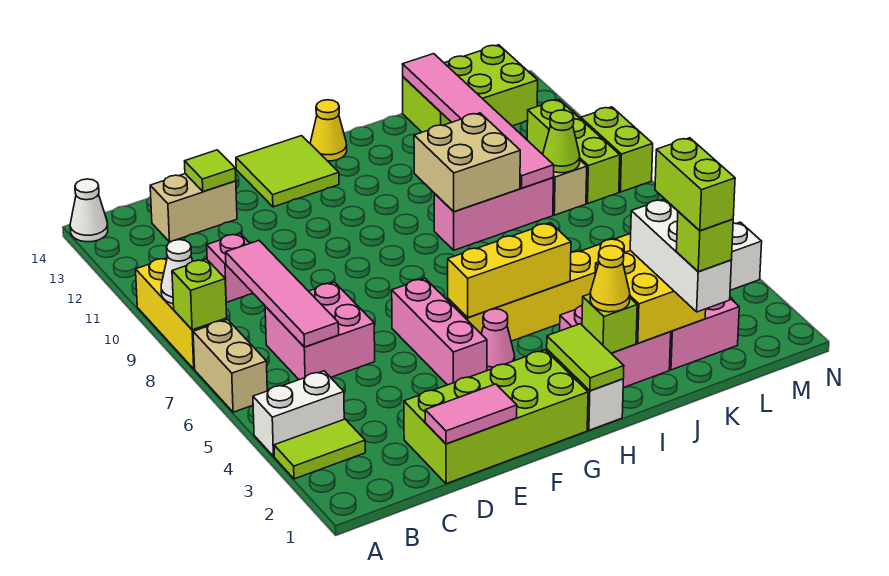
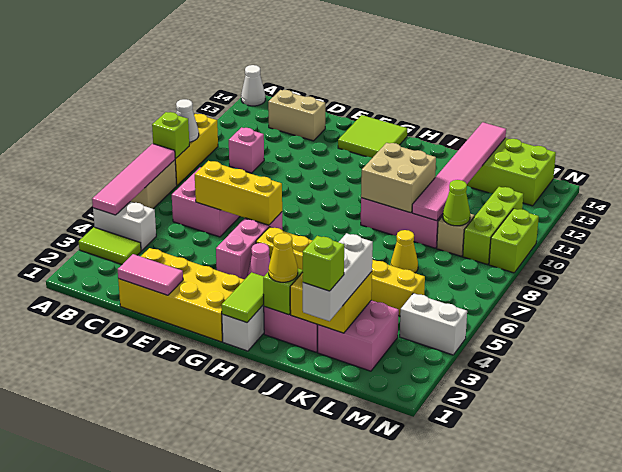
pink 1x4 tile [226,241,339,347] -> pink 1x4 tile moved to [92,144,175,215]
lime 2x4 brick [404,350,588,484] -> yellow 2x4 brick [118,248,244,342]
lime 1x1 tile [185,150,236,192] -> none
yellow 1x3 brick [448,223,571,318] -> yellow 1x3 brick moved to [195,161,282,225]
yellow 1x1 cone [310,100,347,161] -> yellow 1x1 cone moved to [391,230,418,273]
lime 1x2 brick [655,138,735,231] -> none

